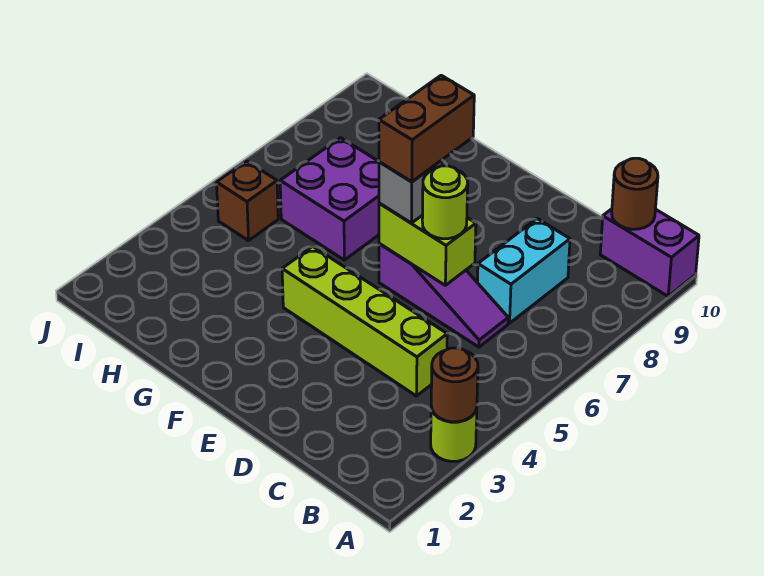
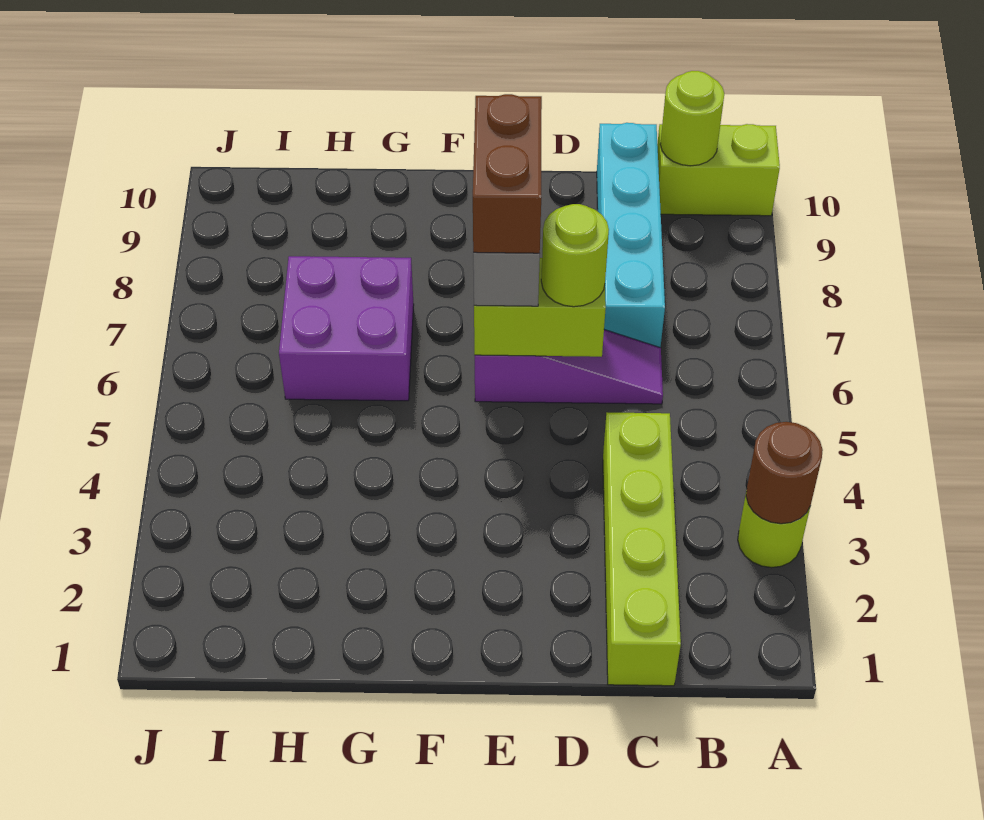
purple 1x2 brick [600,209,699,296] -> lime 1x2 brick [657,124,780,216]
brown 1x1 round brick [612,158,658,229] -> lime 1x1 round brick [660,71,724,166]
lime 1x4 brick [282,246,447,396] -> lime 1x4 brick turned to [603,412,681,686]
cyan 1x2 brick [477,219,570,323] -> cyan 1x4 brick [597,123,665,348]
brown 1x1 brick [217,161,278,241] -> none

